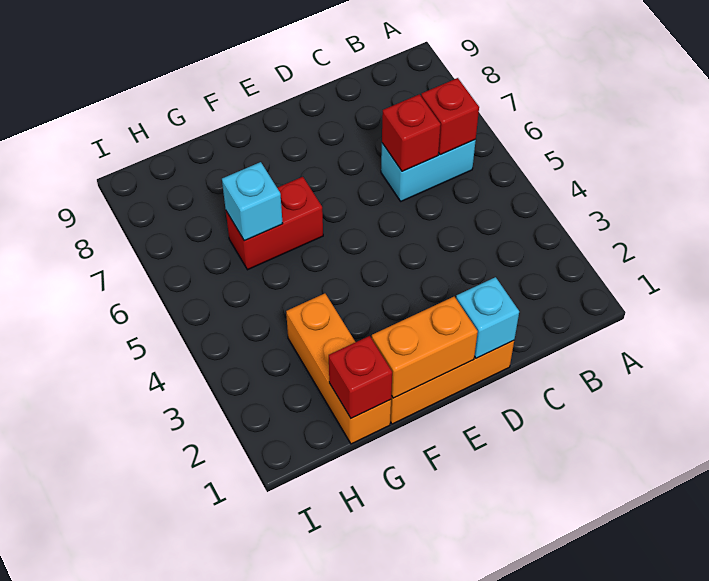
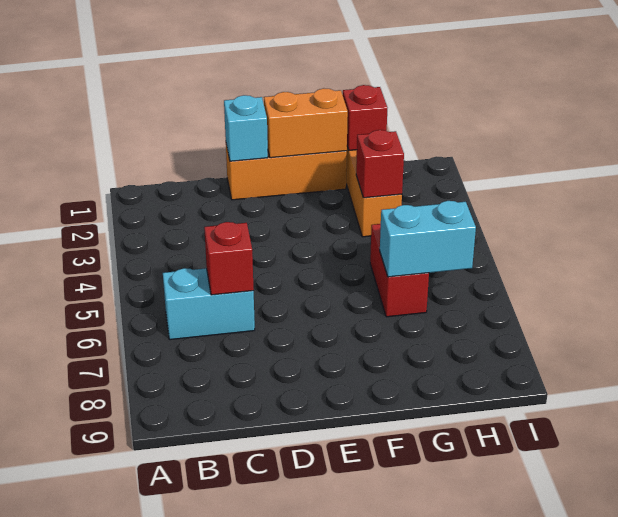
red 1x1 brick [421,78,479,155] -> red 1x1 brick moved to [356,130,404,198]
red 1x2 brick [226,177,323,270] -> red 1x2 brick turned to [370,224,429,317]
cyan 1x1 brick [222,162,283,241] -> cyan 1x2 brick [380,201,476,277]

